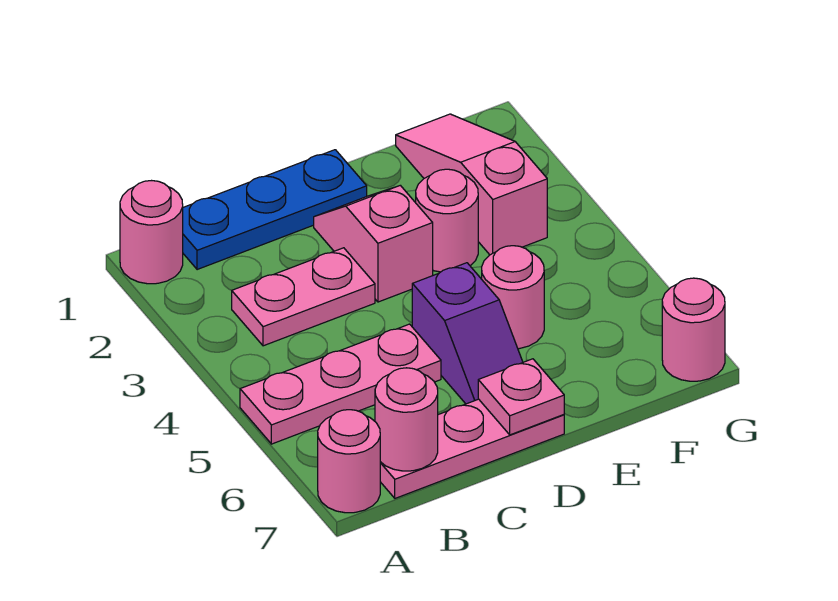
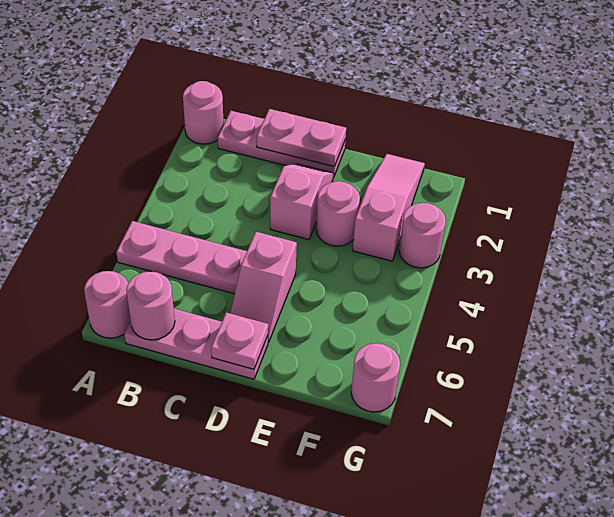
blue 1x3 plate [183,150,367,270] -> pink 1x3 plate [218,111,346,177]
pink 1x2 plate [232,248,375,346] -> pink 1x2 plate moved to [257,109,346,166]
purple 1x2 slope [412,263,523,404] -> pink 1x2 slope [230,232,297,342]
pink 1x1 round brick [482,246,544,349] -> pink 1x1 round brick moved to [399,203,446,268]

